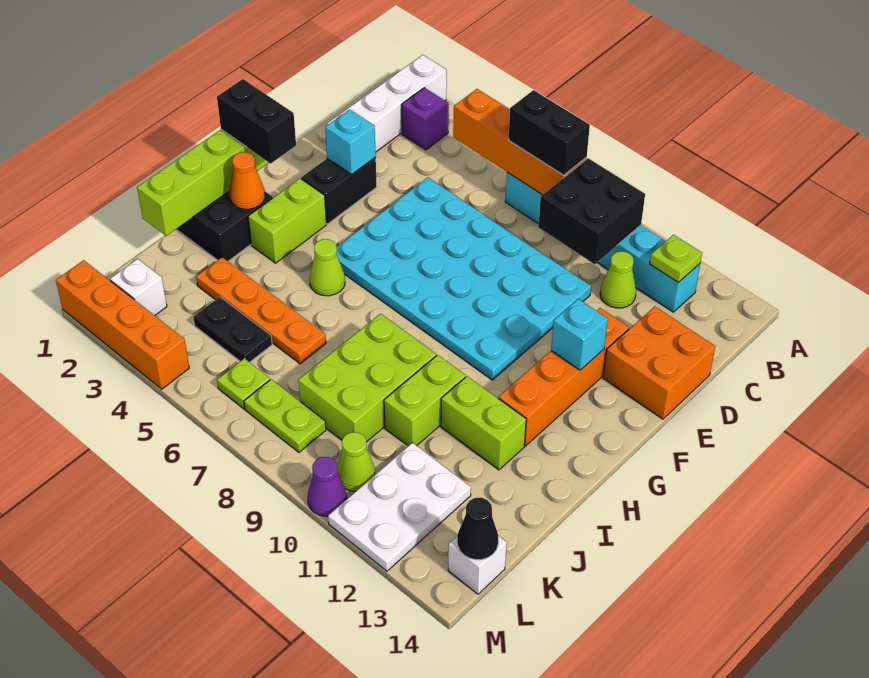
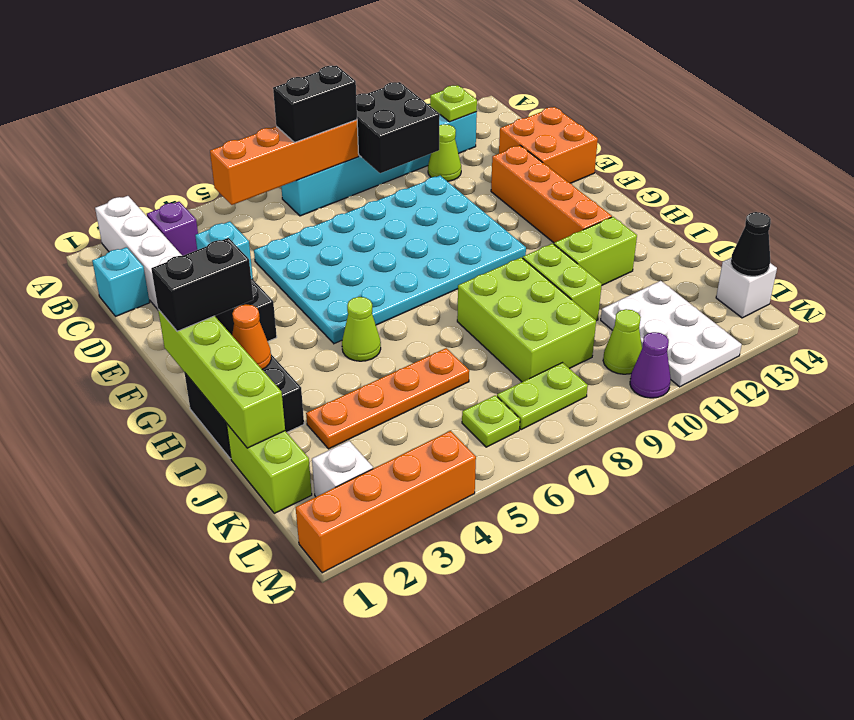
cyan 1x1 brick [551,299,608,370] -> cyan 1x1 brick moved to [92,247,150,316]
lime 1x2 brick [248,178,326,263] -> lime 1x2 brick moved to [226,423,312,513]
black 1x2 plate [193,297,272,362] -> none

